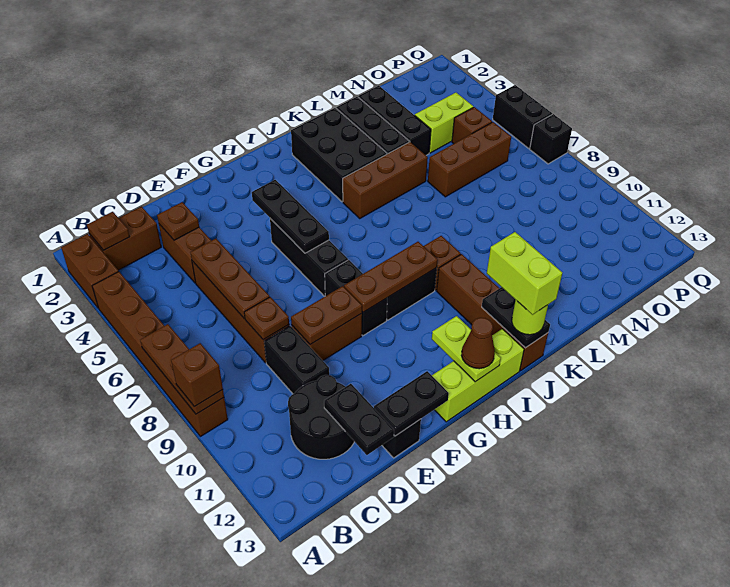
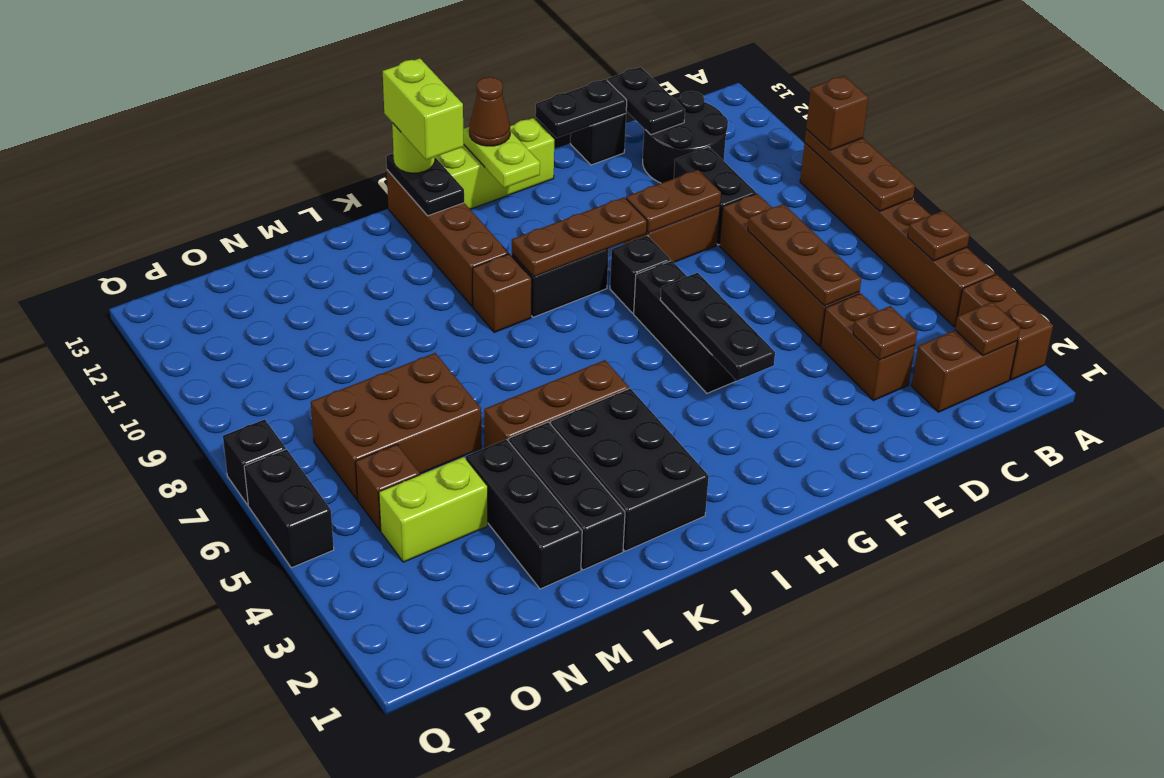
brown 1x1 plate [244,297,289,340] -> brown 1x1 plate moved to [908,211,970,261]
black 1x2 brick [325,260,387,336] -> black 1x1 brick [610,236,671,313]
brown 1x3 brick [428,122,511,197] -> brown 2x3 brick [311,353,481,500]

